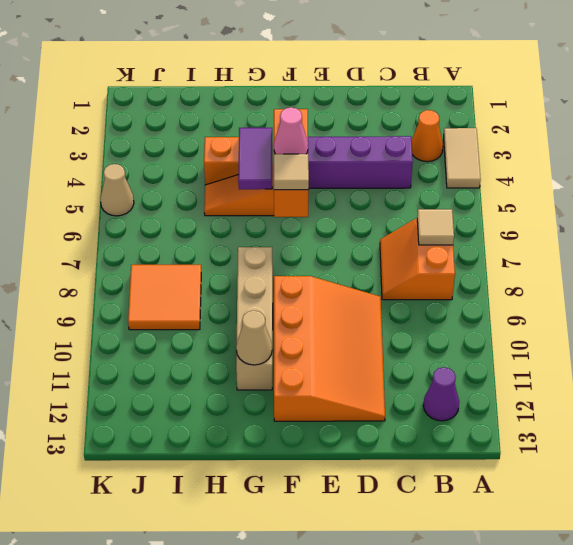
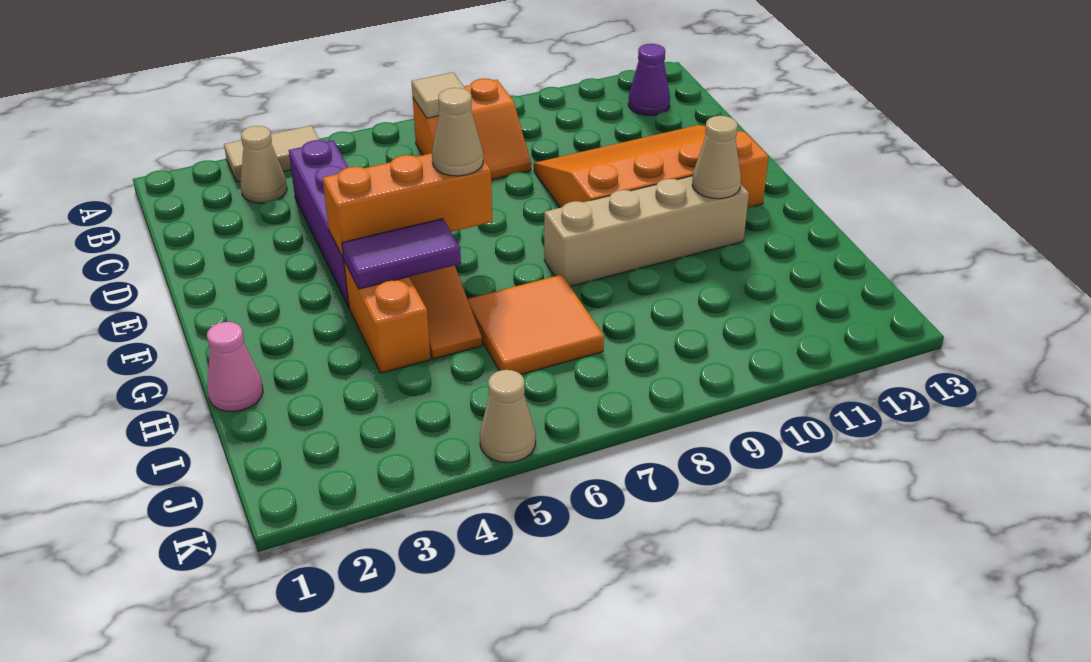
orange 1x1 cone [412,110,443,162] -> tan 1x1 cone [240,126,287,203]
pink 1x1 cone [274,107,308,154] -> pink 1x1 cone moved to [207,322,263,412]
tan 1x1 tile [273,154,309,190] -> tan 1x1 cone [432,88,483,176]
orange 2x2 tile [128,265,201,330] -> orange 2x2 tile moved to [468,275,604,374]

